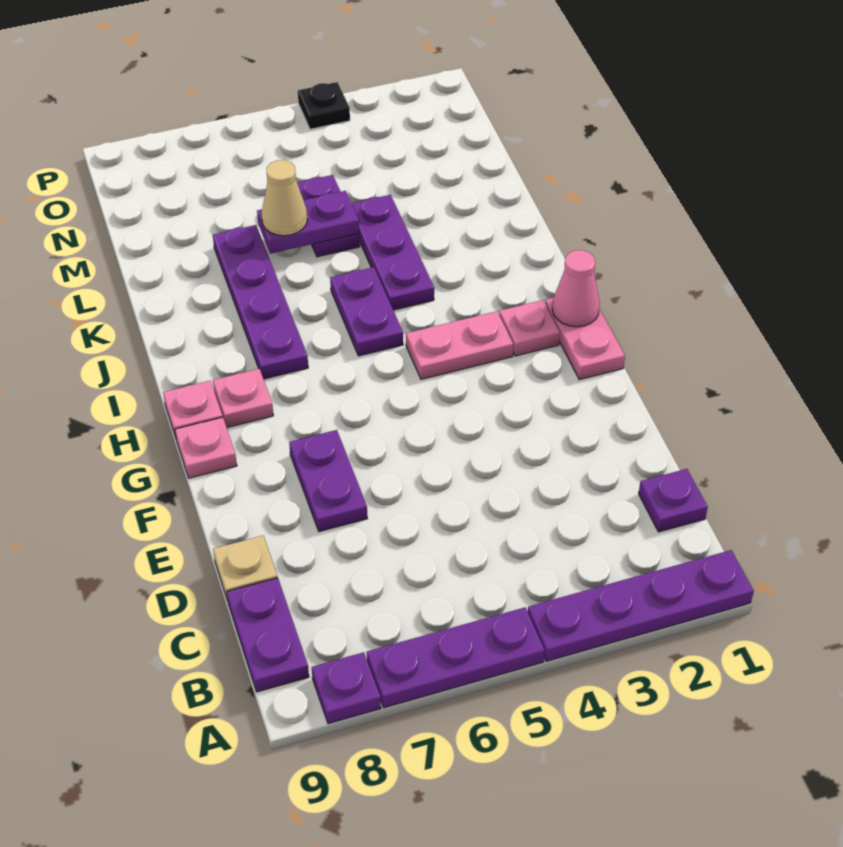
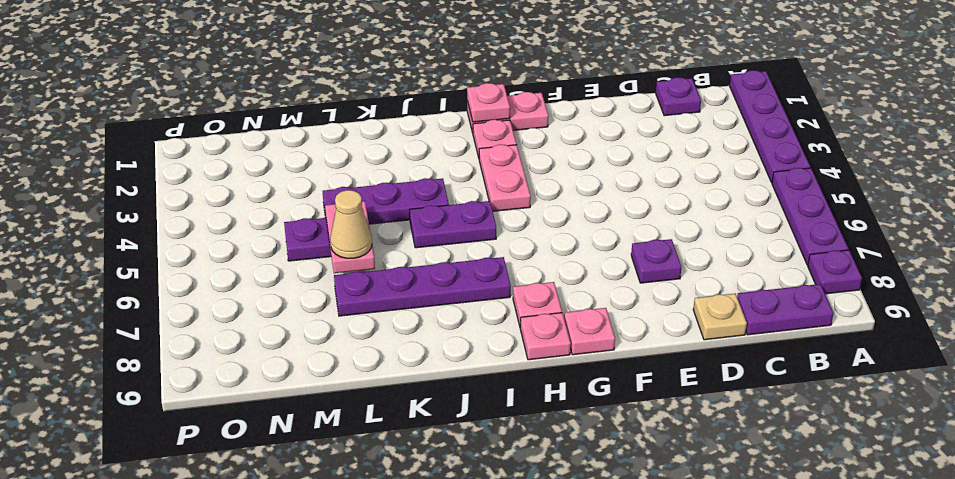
purple 1x2 plate [289,430,367,532] -> purple 1x1 plate [631,239,682,283]
pink 1x1 cone [552,250,600,327] -> pink 1x1 plate [467,83,510,122]
purple 1x2 plate [257,191,359,254] -> pink 1x2 plate [325,201,375,273]
black 1x1 plate [298,82,350,129] -> none

